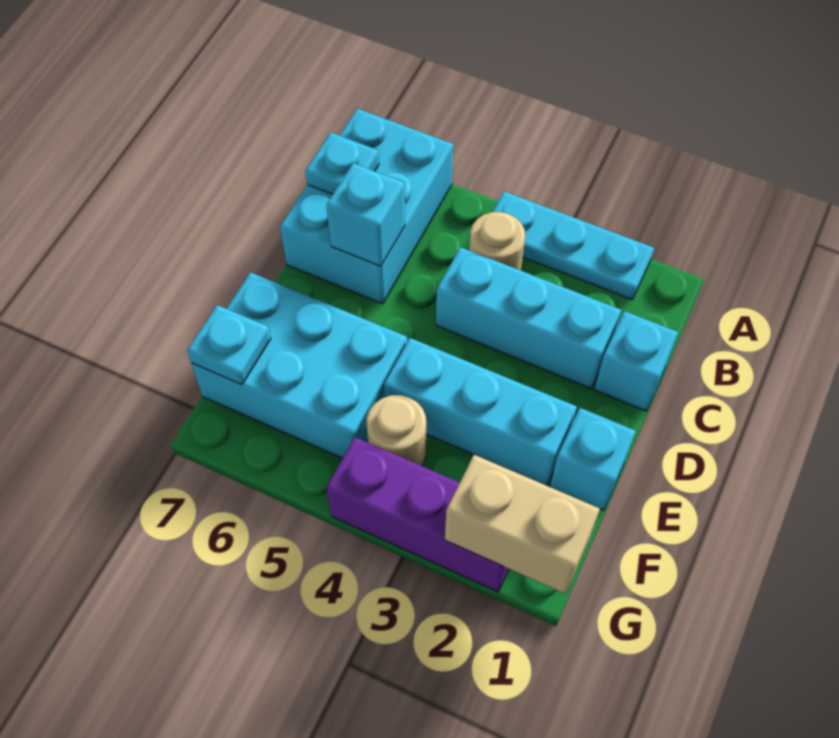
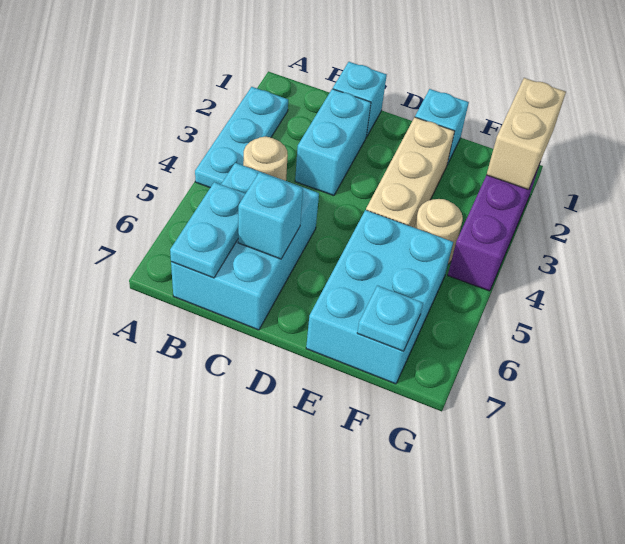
cyan 2x3 brick [280,108,453,304] -> cyan 2x3 brick turned to [171,163,319,330]
cyan 1x1 plate [305,132,379,194] -> cyan 1x2 plate [170,182,246,278]
cyan 1x3 brick [436,247,621,389] -> cyan 1x2 brick [295,89,371,196]
cyan 1x3 brick [384,338,577,486] -> tan 1x3 brick [366,117,454,228]

